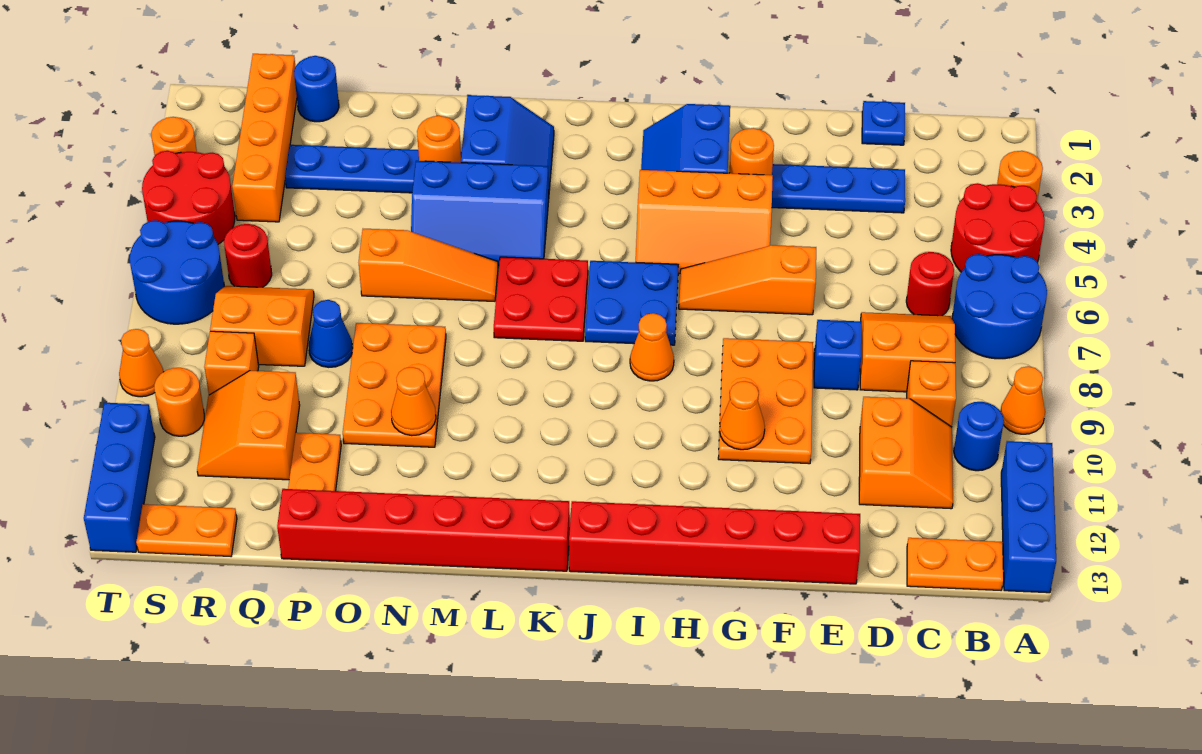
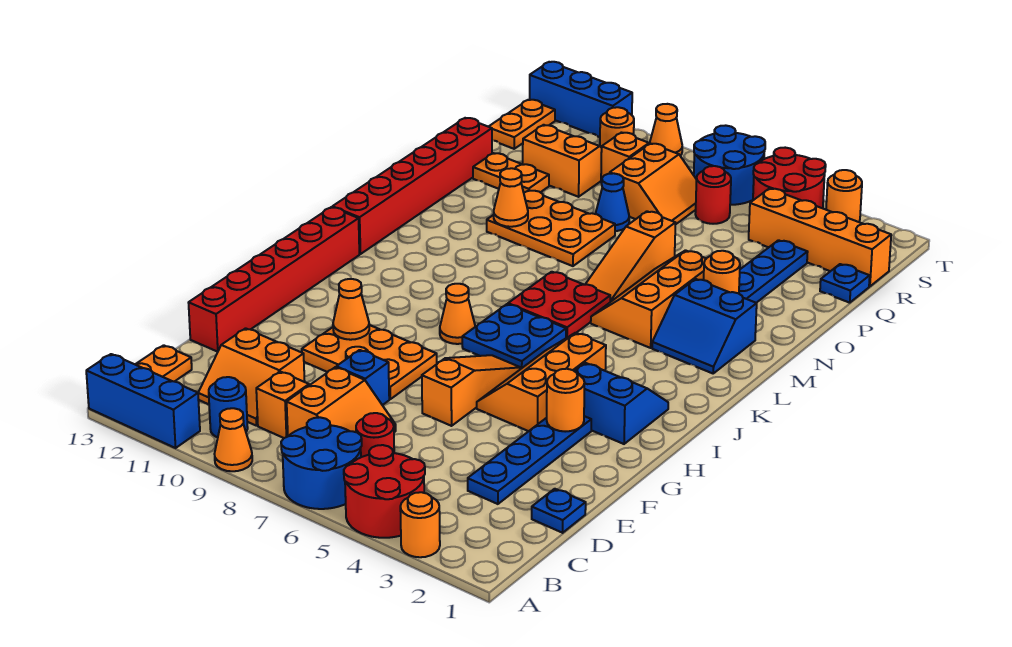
blue 2x3 slope [411,161,549,266] -> orange 2x3 slope [591,250,706,348]
blue 1x1 round brick [294,56,339,122] -> blue 1x1 plate [820,264,870,303]

